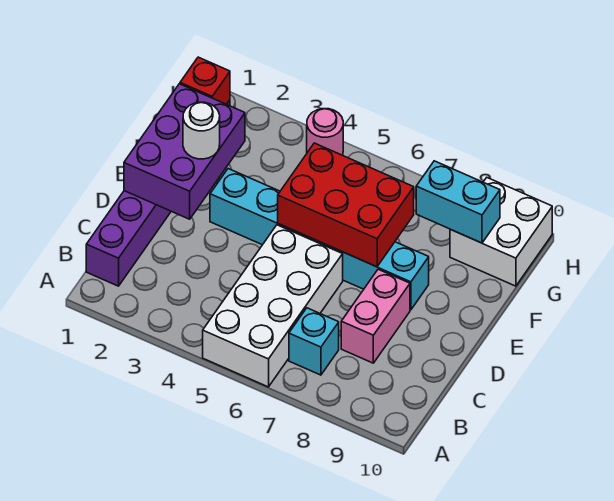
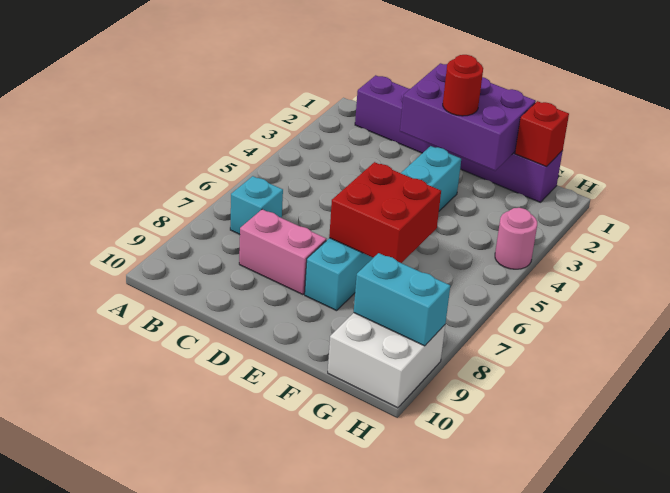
white 2x4 brick [203,225,343,387] -> none
white 1x1 round brick [183,102,220,159] -> red 1x1 round brick [443,55,483,116]
red 2x3 brick [278,143,414,267] -> red 2x2 brick [329,162,441,263]
cyan 1x2 brick [416,161,500,243] -> cyan 1x2 brick turned to [354,253,450,346]

